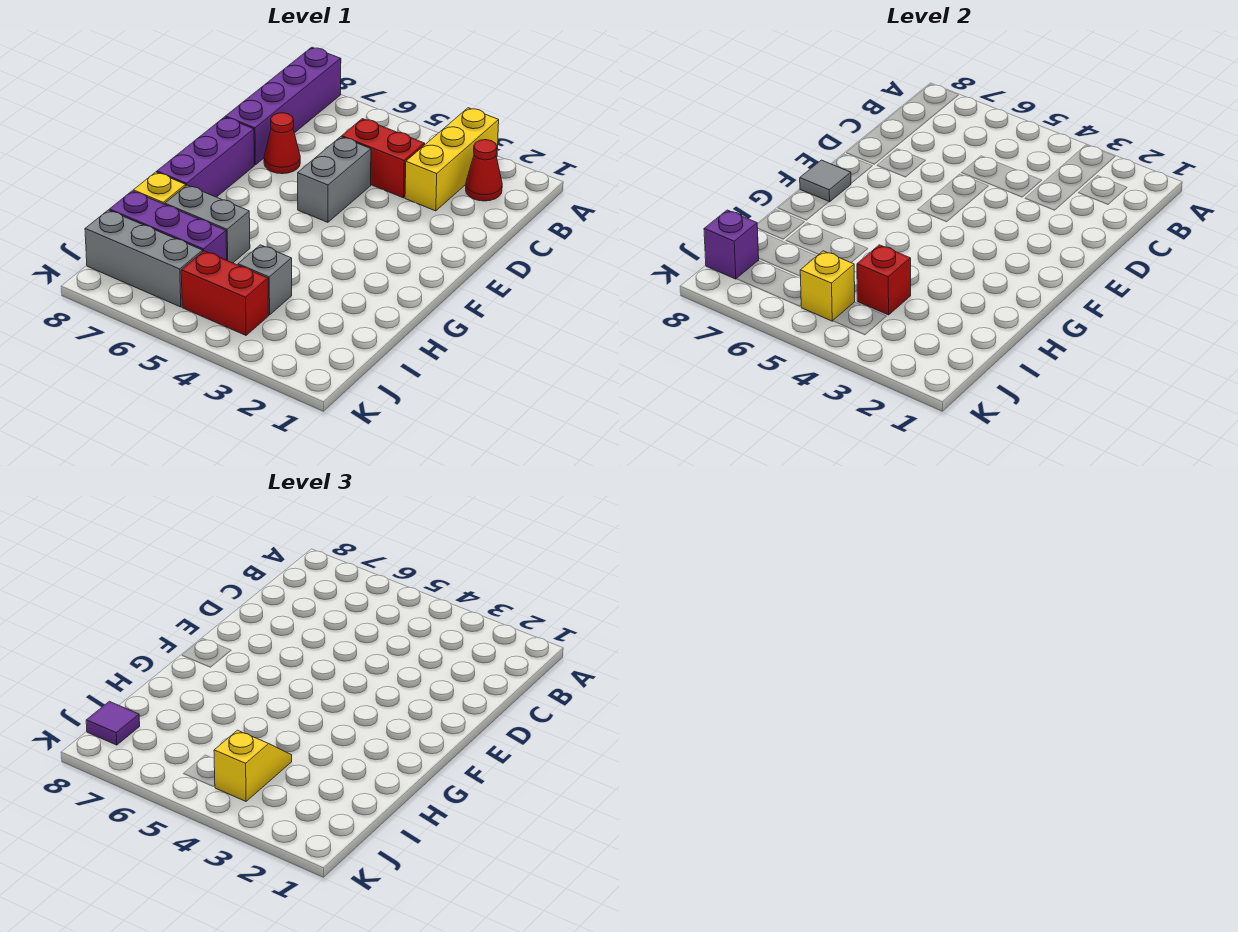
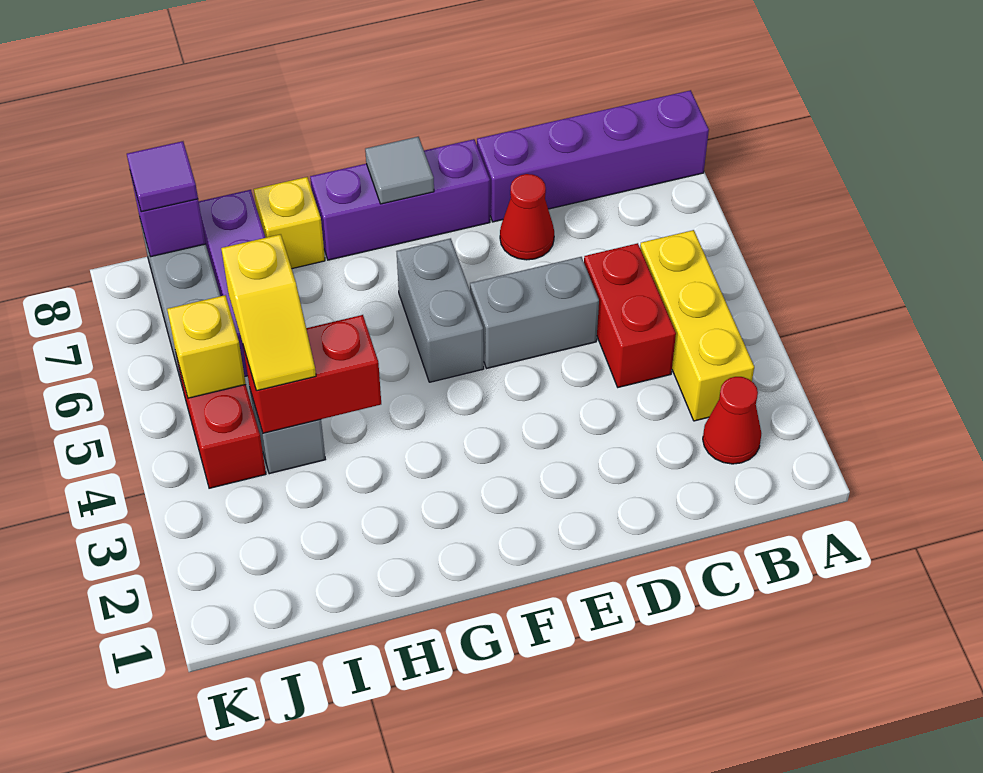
yellow 1x3 brick [405,108,499,211] -> yellow 1x3 brick turned to [640,230,754,421]
grey 1x2 brick [165,185,250,263] -> grey 1x2 brick moved to [397,238,484,382]
red 1x1 brick [857,245,911,315] -> red 1x2 brick [243,315,381,433]
yellow 1x2 slope [214,730,292,801] -> yellow 1x2 slope turned to [221,234,316,391]

